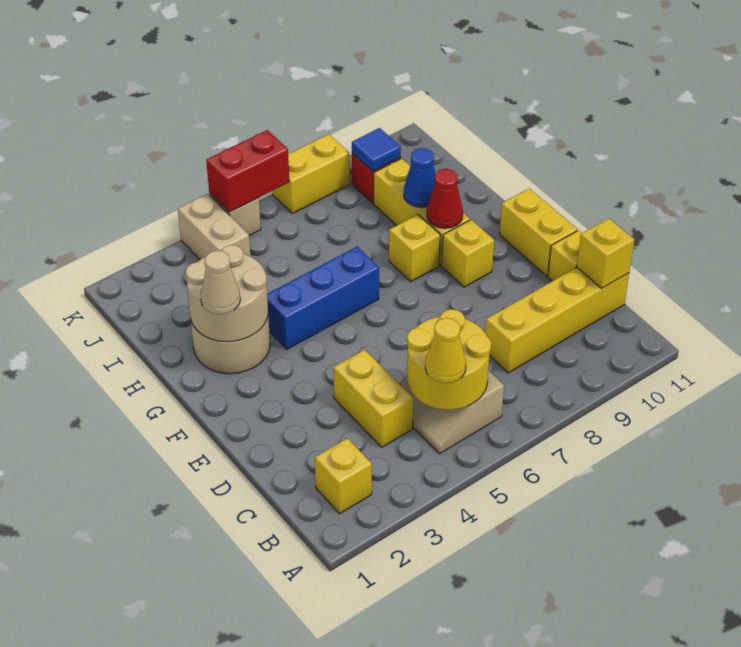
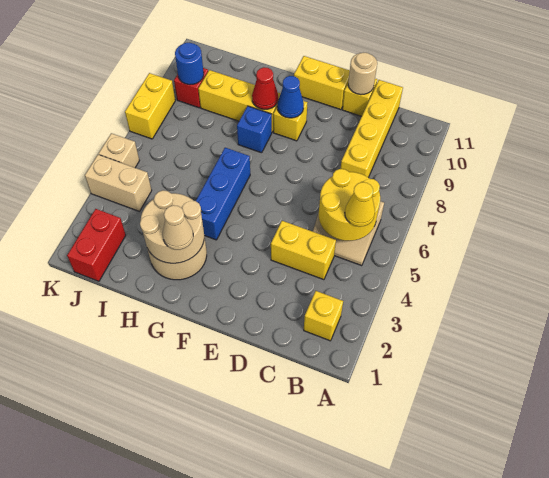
yellow 1x1 brick [577,218,634,288] -> none
none -> tan 1x1 round brick [348,53,377,95]
yellow 1x1 brick [389,215,440,282] -> blue 1x1 brick [237,106,272,153]
blue 1x1 cone [404,148,436,207] -> blue 1x1 cone moved to [277,76,304,118]
blue 1x1 tile [352,128,401,171] -> blue 1x1 round brick [175,43,204,85]
red 1x2 brick [206,130,289,212] -> red 1x2 brick moved to [67,209,126,281]

